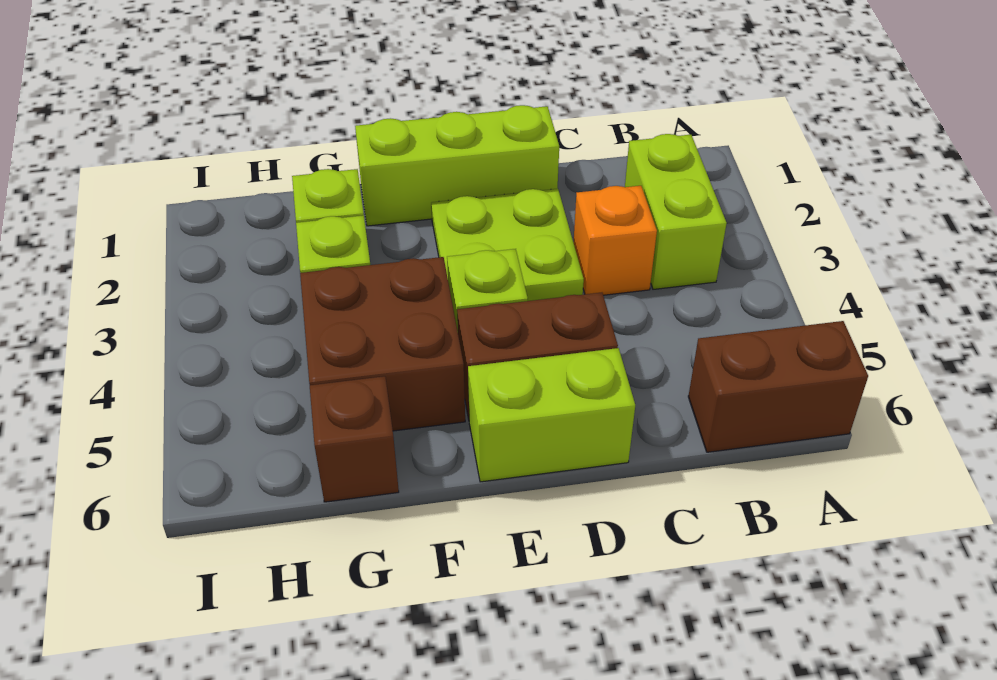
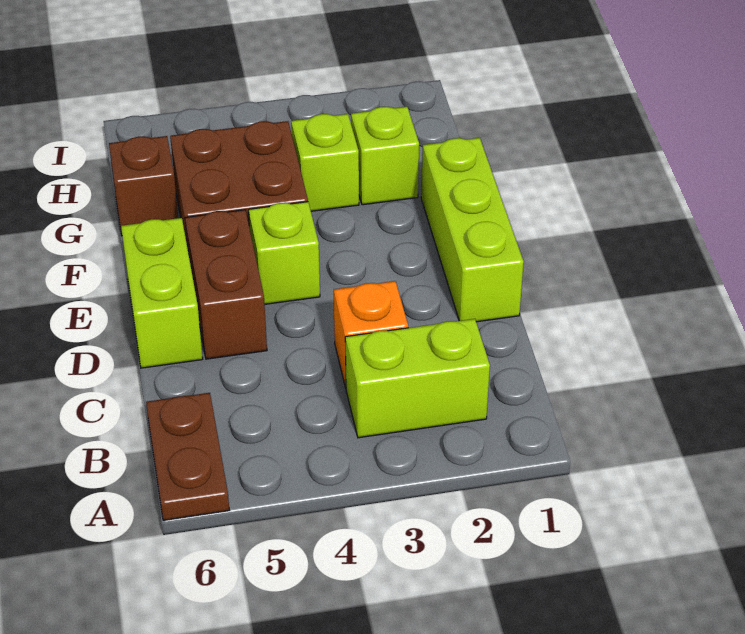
brown 1x2 brick [688,321,868,452] -> brown 1x2 plate [146,393,229,520]
lime 2x2 plate [431,189,584,301] -> none

